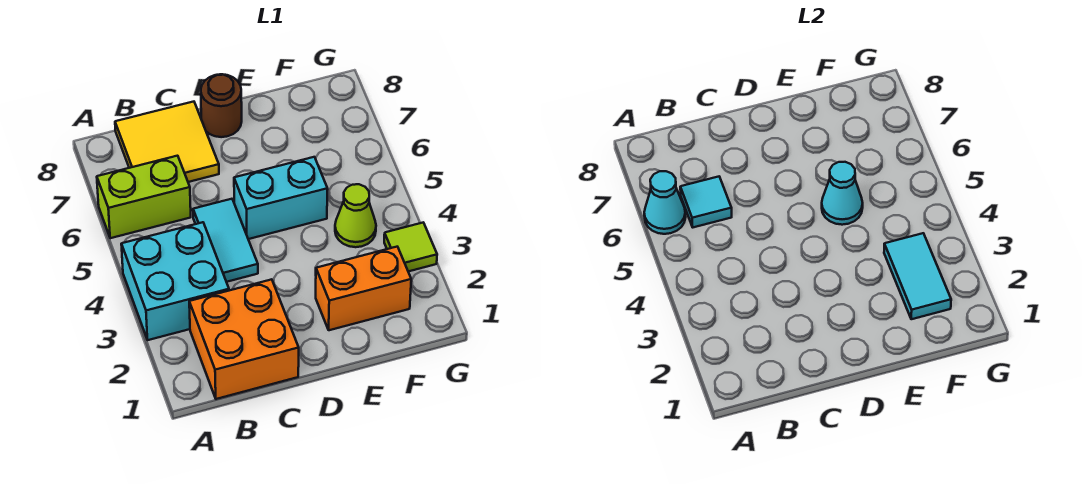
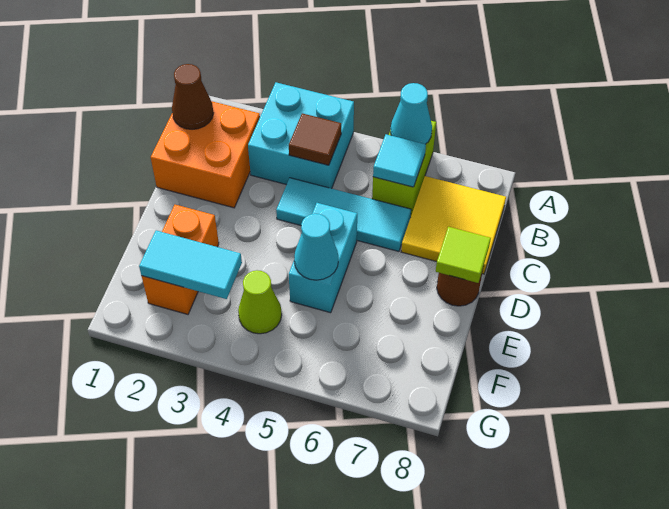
none -> brown 1x1 cone [172,64,213,129]
none -> brown 1x1 tile [289,113,341,165]
cyan 1x2 tile [193,199,258,282] -> cyan 1x3 tile [276,178,411,251]
lime 1x1 tile [384,223,437,272] -> lime 1x1 tile moved to [436,227,491,283]

